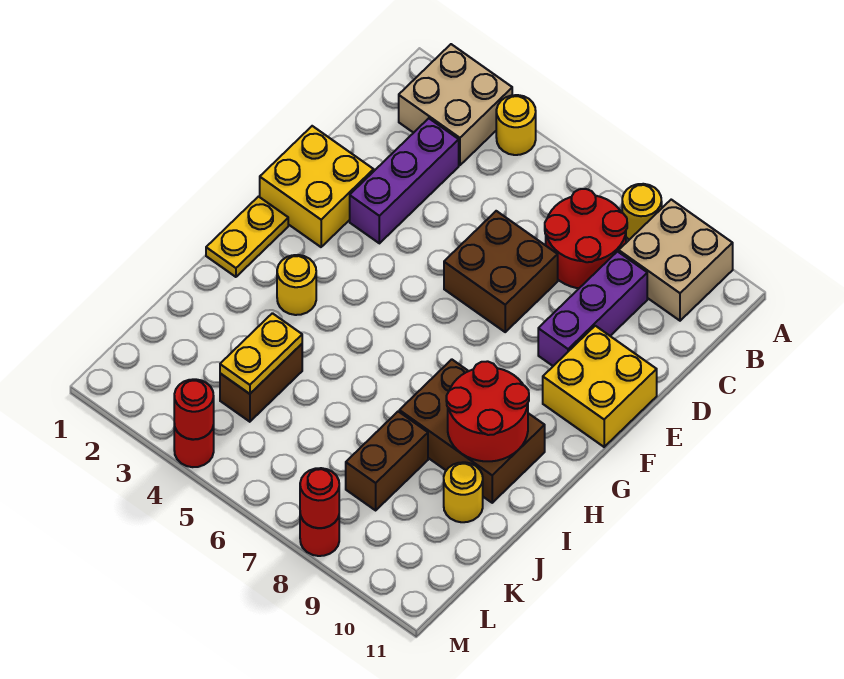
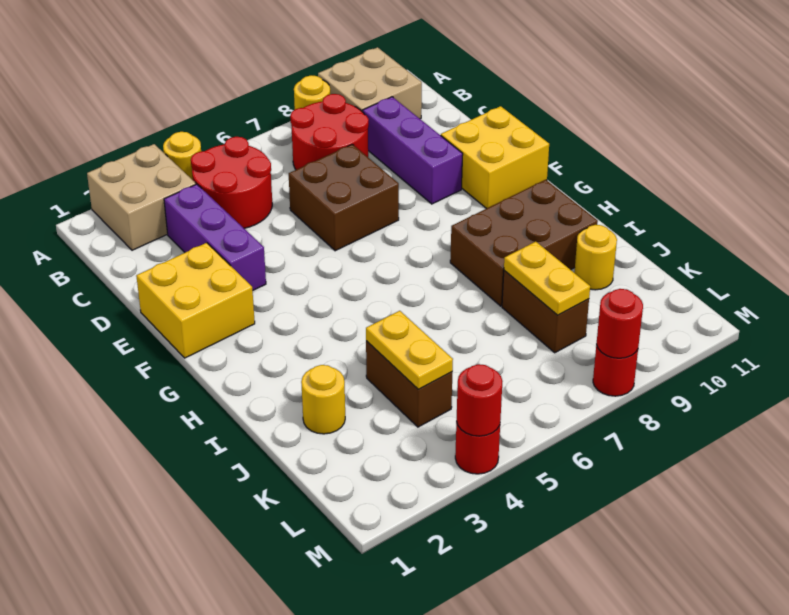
yellow 1x2 plate [206,197,288,277] -> yellow 1x2 plate moved to [504,242,590,315]
yellow 1x1 round brick [277,255,316,315] -> yellow 1x1 round brick moved to [301,365,345,434]
red 2x2 round brick [446,361,529,461] -> red 2x2 round brick moved to [191,137,272,228]

